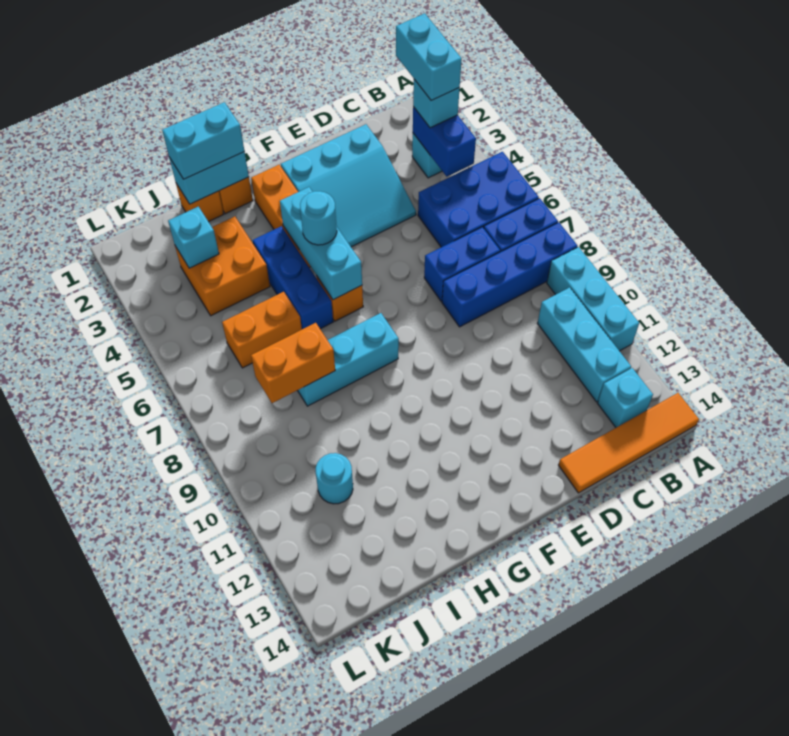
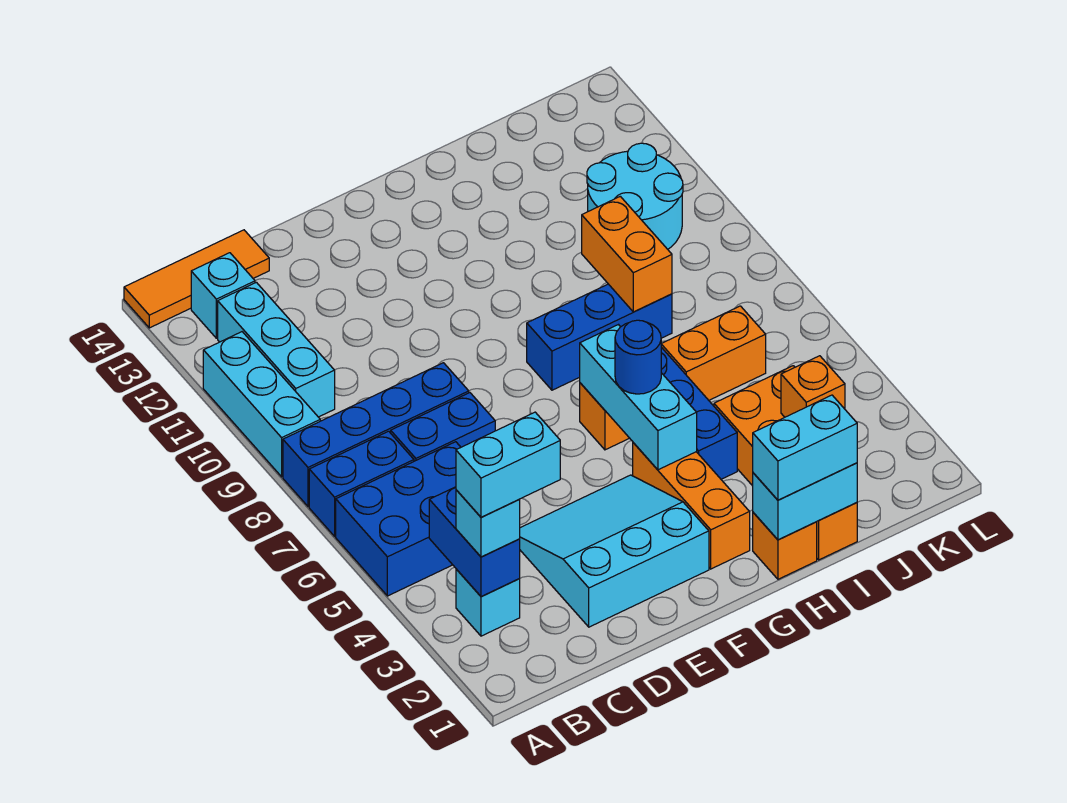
orange 1x4 tile [559,393,699,493] -> orange 1x3 tile [124,230,269,328]
cyan 1x2 brick [396,13,462,100] -> cyan 1x2 brick turned to [456,412,560,517]
cyan 1x1 round brick [300,191,337,245] -> blue 1x1 round brick [615,320,661,394]
cyan 1x3 brick [297,313,399,406] -> blue 1x3 brick [527,284,672,390]
orange 1x2 brick [251,323,335,403] -> orange 1x2 brick turned to [582,196,672,312]
cyan 1x1 brick [168,206,219,268] -> orange 1x1 brick [781,356,845,417]
cyan 1x1 round brick [316,453,353,504] -> cyan 2x2 round brick [587,143,683,249]

